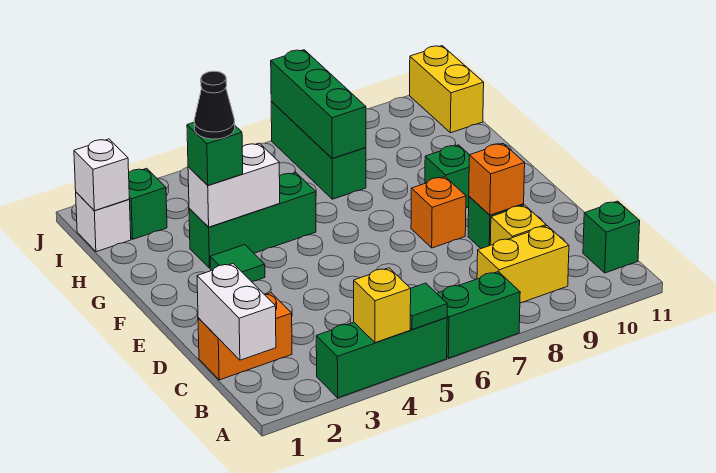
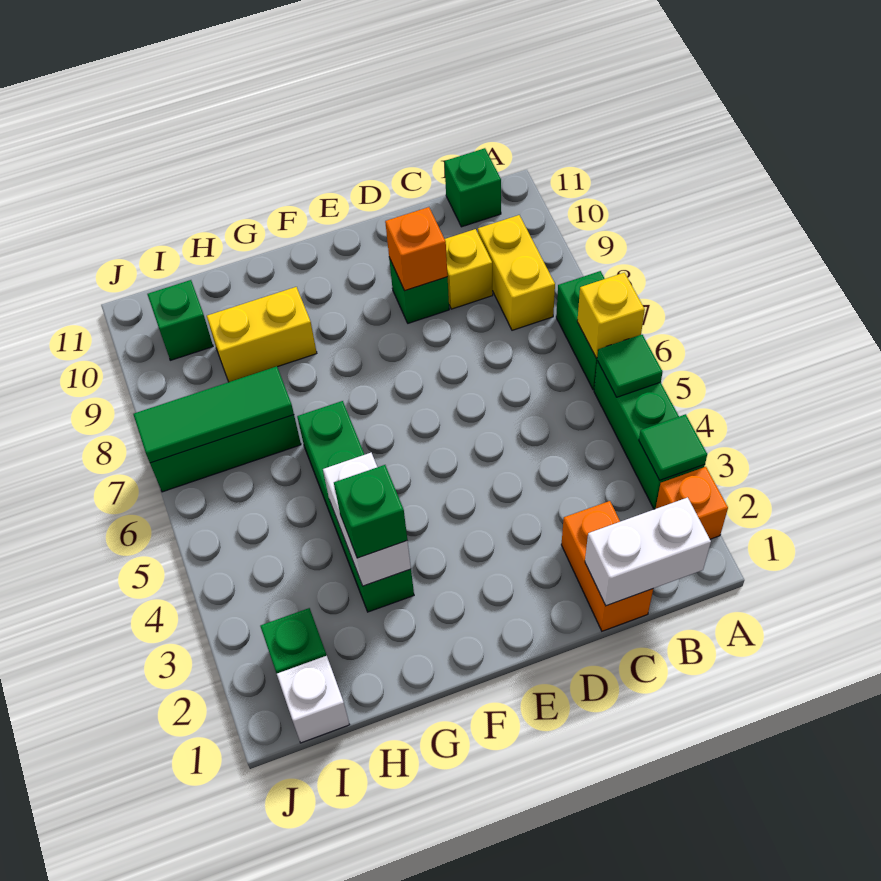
yellow 1x1 brick [354,268,411,343] -> yellow 1x1 brick moved to [577,273,645,358]
orange 1x1 brick [411,177,466,248] -> orange 1x1 brick moved to [656,467,728,539]
green 1x1 tile [210,245,265,282] -> green 1x1 tile moved to [639,414,707,480]
green 1x1 brick [425,145,469,208] -> green 1x1 brick moved to [147,280,213,360]
green 1x3 brick [189,173,316,268] -> green 1x4 brick [297,401,414,612]
black 1x1 cone [194,71,235,139] -> none
green 1x3 brick [271,50,366,159] -> green 1x3 tile [133,366,294,463]
white 1x1 brick [74,139,129,211] -> none
yellow 1x2 brick [410,46,484,133] -> yellow 1x2 brick moved to [207,287,317,382]

